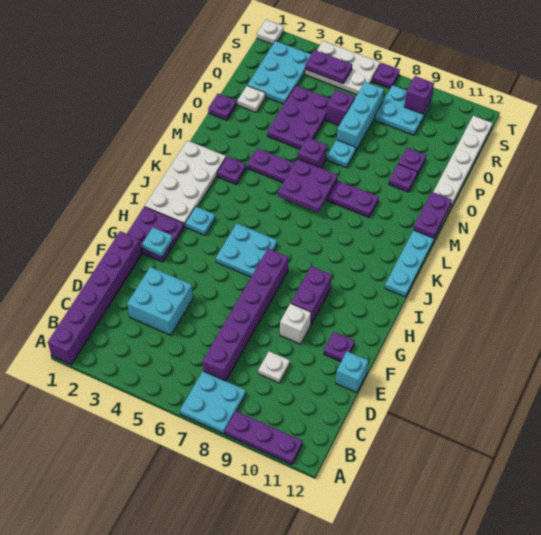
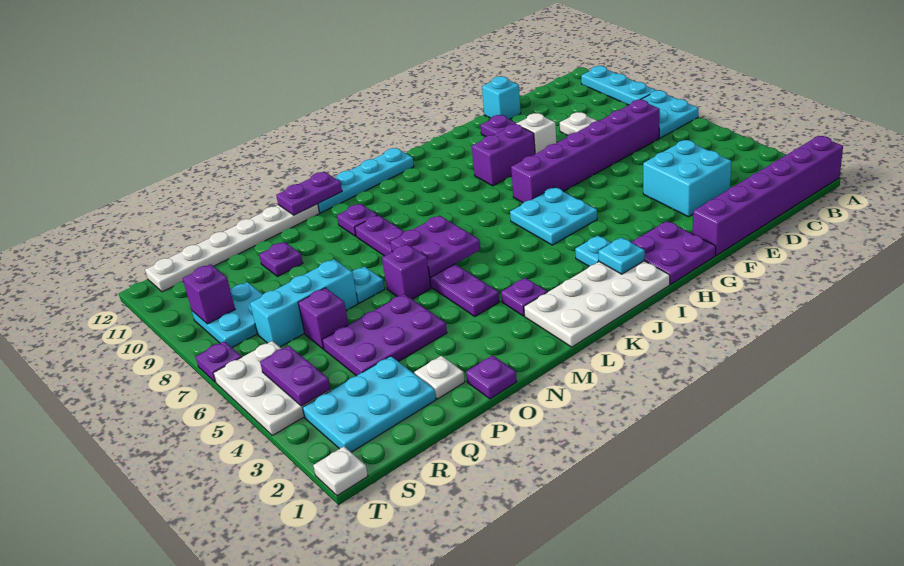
purple 1x3 plate [225,411,303,465] -> cyan 1x3 plate [581,66,656,105]
cyan 1x1 plate [142,228,173,257] -> cyan 1x1 plate moved to [598,237,645,274]
purple 1x1 plate [389,164,417,192] -> purple 1x1 plate moved to [337,204,377,236]

